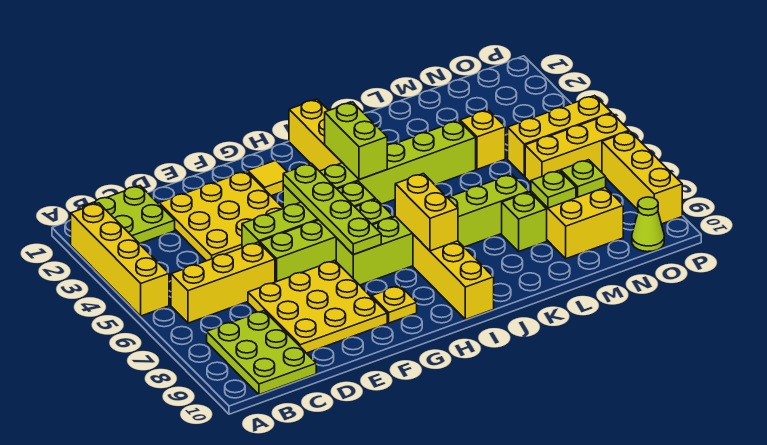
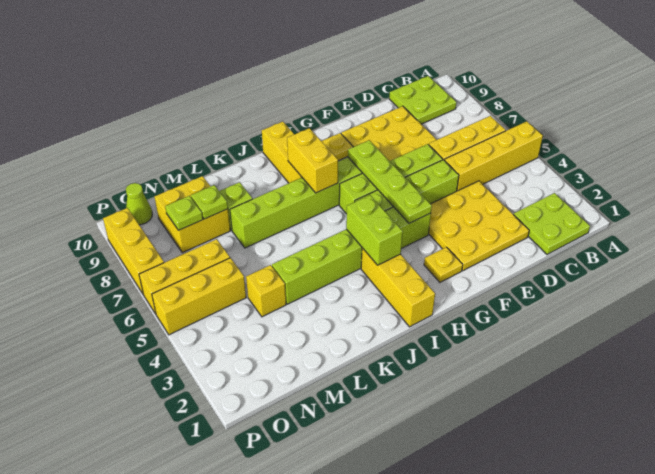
yellow 1x4 brick [71,203,169,316] -> yellow 1x4 brick turned to [444,121,543,191]
lime 2x3 plate [207,311,316,395] -> lime 2x2 plate [389,76,457,124]
yellow 1x1 tile [248,160,287,196] -> yellow 1x1 plate [424,247,463,282]

